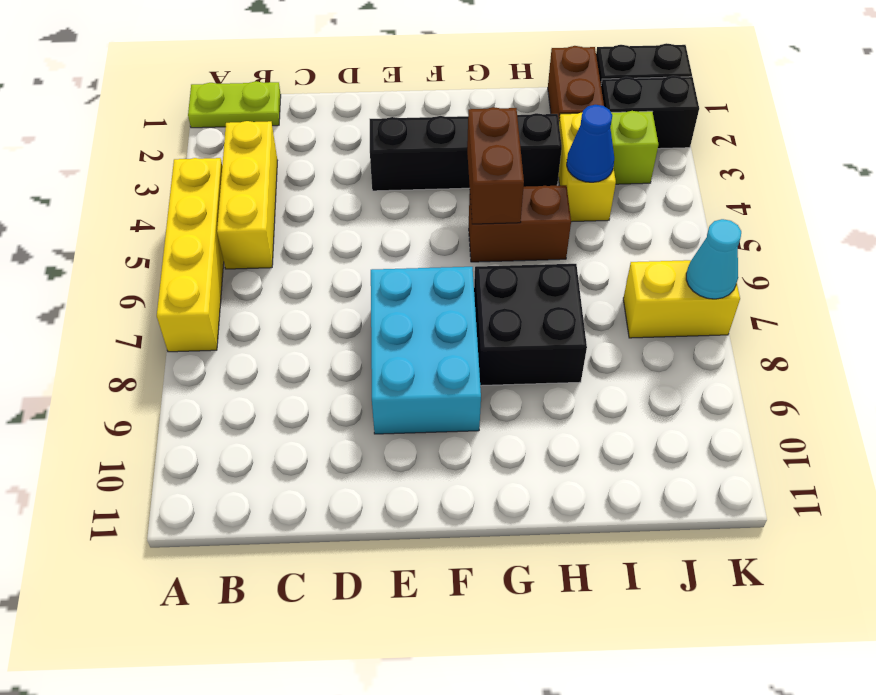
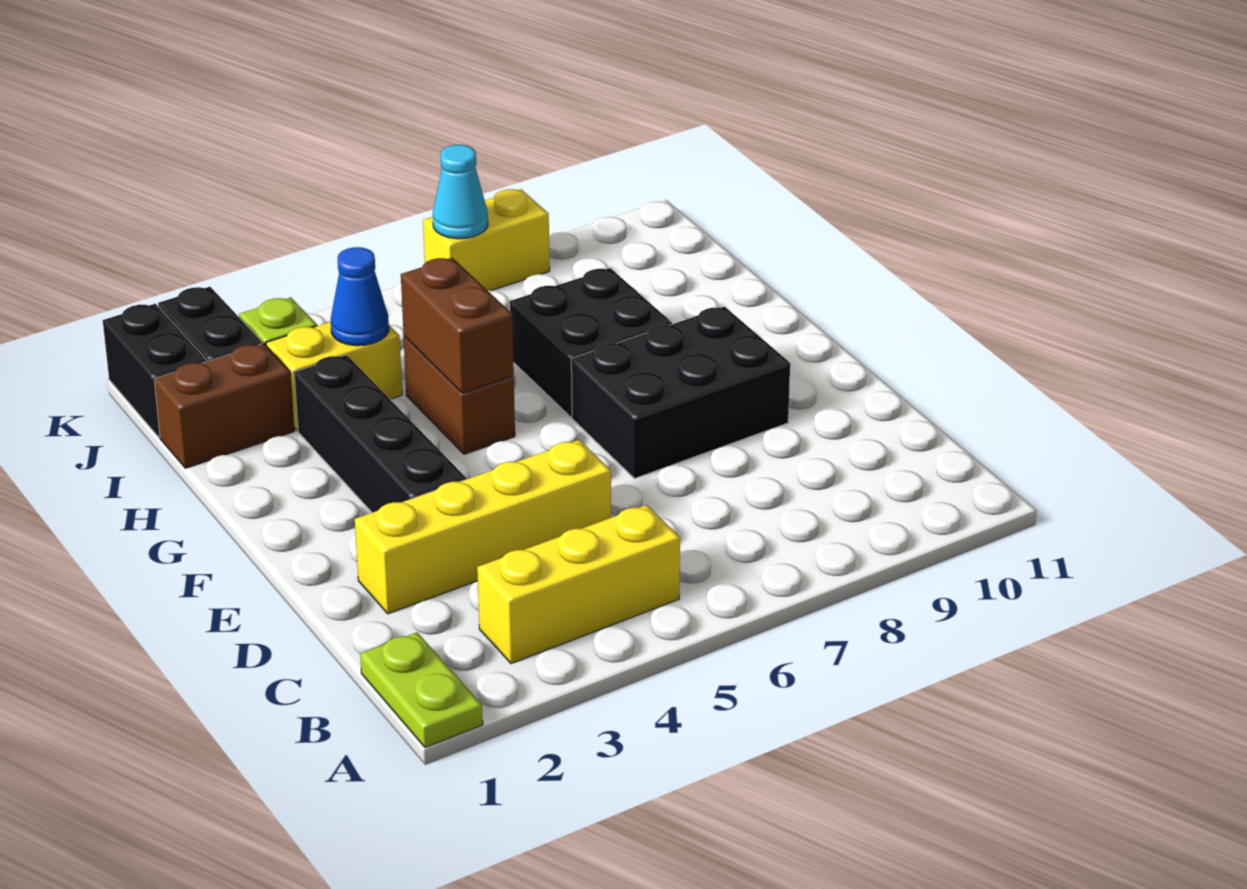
yellow 1x4 brick [157,158,224,352] -> yellow 1x4 brick moved to [355,440,611,614]
cyan 2x3 brick [371,267,481,434] -> black 2x3 brick [571,307,790,478]
brown 1x2 brick [467,107,524,224] -> brown 1x2 brick turned to [401,258,514,393]
yellow 1x2 brick [623,260,740,338] -> yellow 1x2 brick turned to [423,189,550,291]

